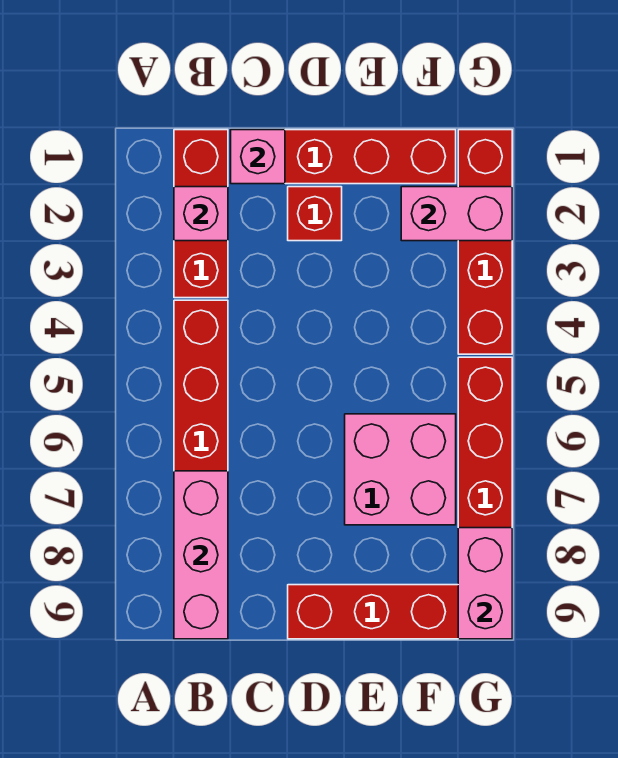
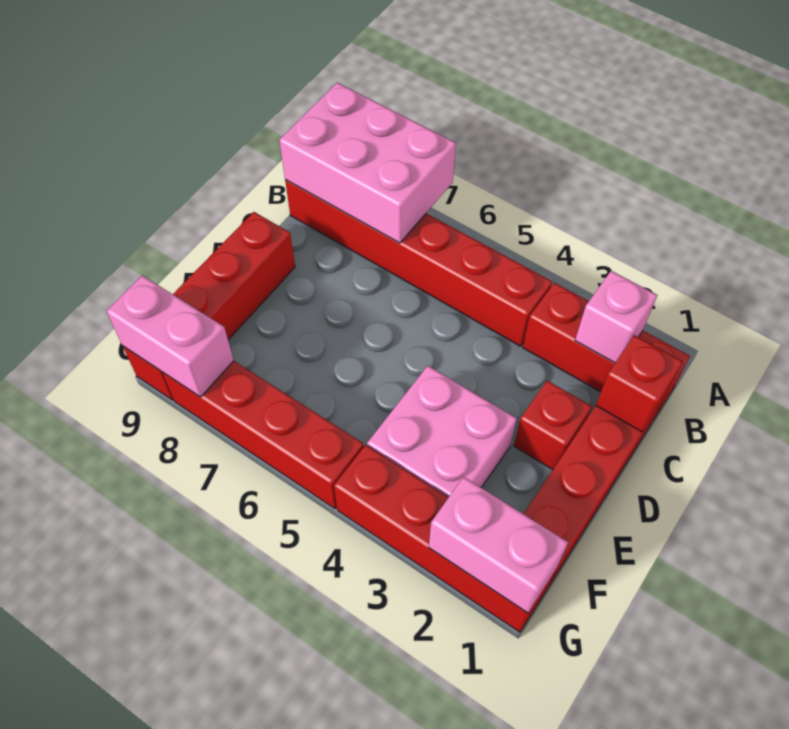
pink 1x3 brick [174,471,228,639] -> pink 2x3 brick [279,82,456,243]
pink 1x1 brick [231,130,285,184] -> red 1x1 brick [596,335,683,432]
pink 2x2 brick [345,414,456,525] -> pink 2x2 brick moved to [367,366,517,498]
pink 1x2 brick [401,187,512,241] -> pink 1x2 brick turned to [429,477,568,613]

